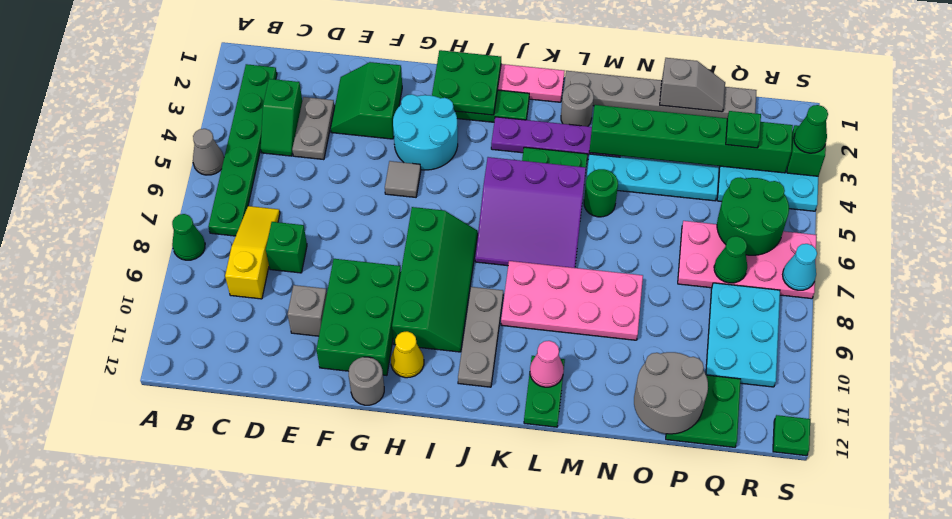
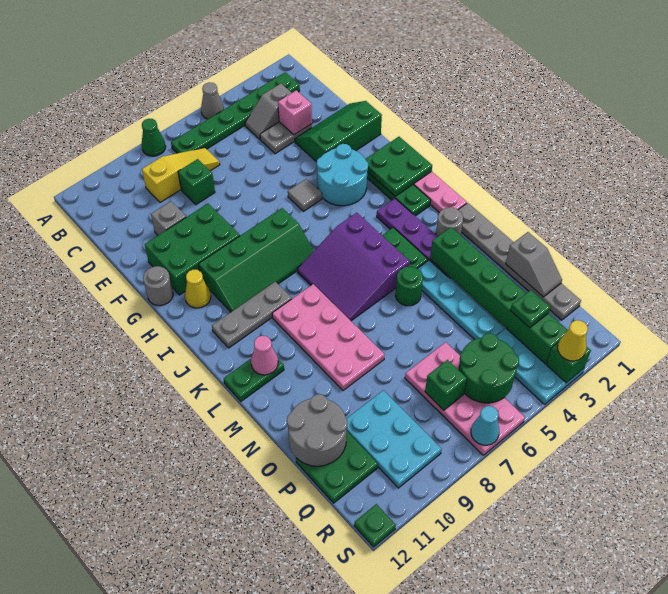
green 1x2 slope [261,79,302,156] -> grey 1x2 slope [245,84,291,139]
none -> pink 1x1 brick [278,90,312,135]
green 2x2 slope [330,62,402,139] -> green 2x3 slope [295,101,382,162]
green 1x1 cone [714,236,747,283] -> green 1x1 brick [425,360,467,410]
cyan 2x3 plate [706,283,780,387] -> cyan 2x3 plate turned to [347,390,442,488]
green 1x1 cone [794,105,828,153] -> yellow 1x1 cone [558,320,588,361]

